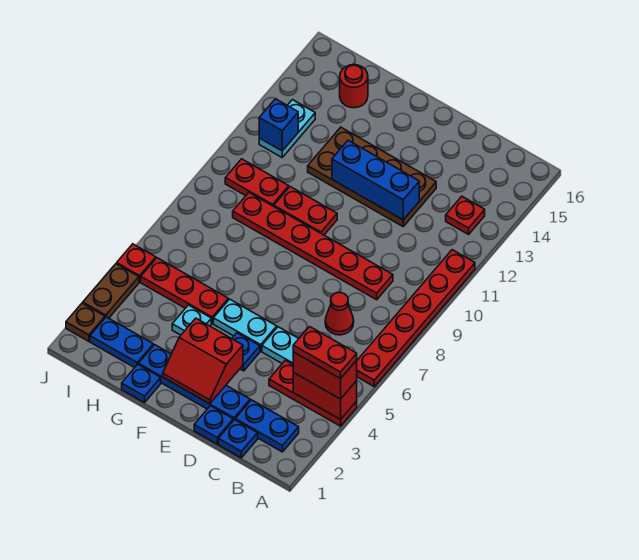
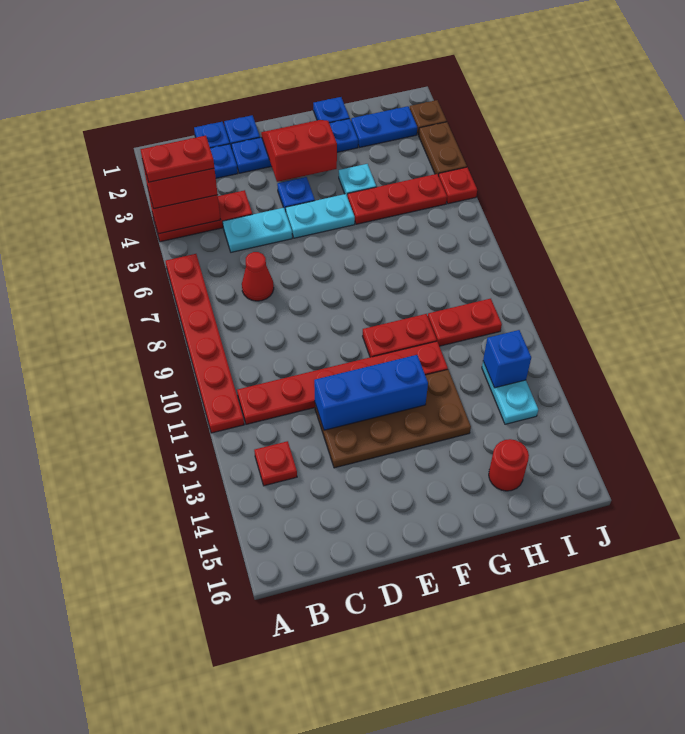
red 1x6 plate [233,193,393,300] -> red 1x6 plate moved to [237,341,448,424]

